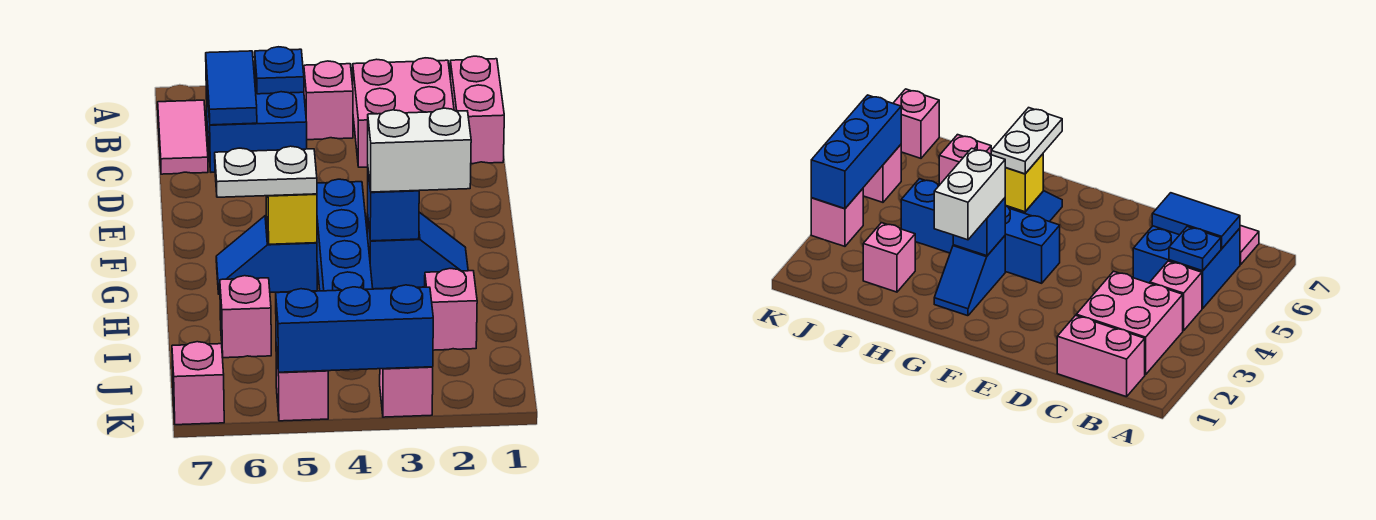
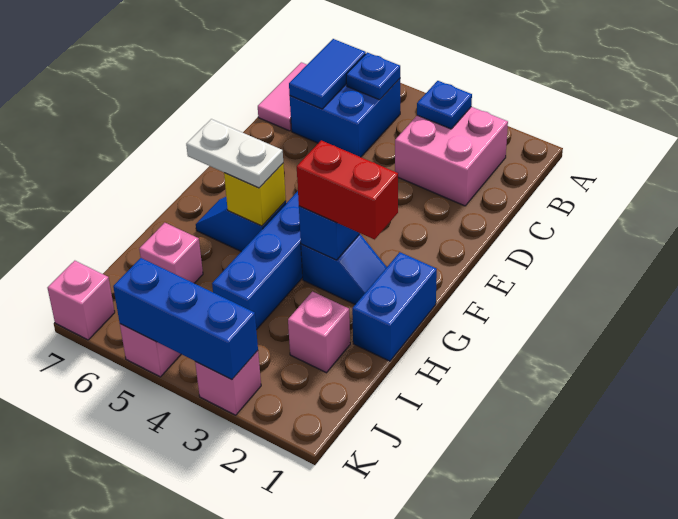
pink 1x2 brick [450,56,504,164] -> none
none -> blue 1x1 plate [417,81,472,129]
pink 1x1 brick [304,61,353,140] -> none
none -> blue 1x2 brick [352,252,437,361]
white 1x2 brick [368,108,471,192] -> red 1x2 brick [297,140,398,239]

